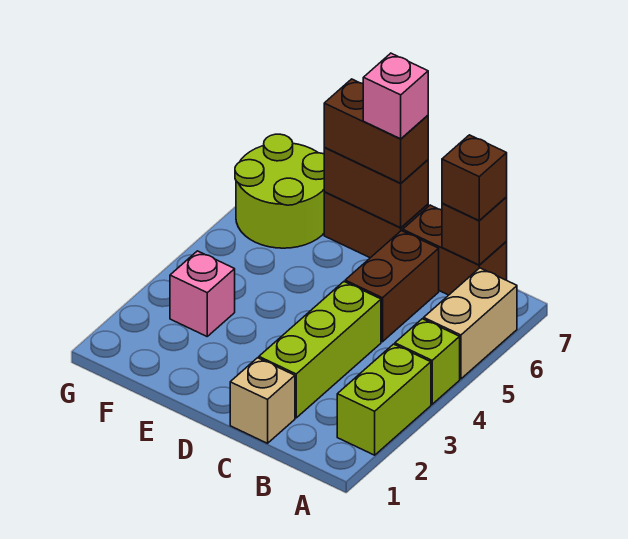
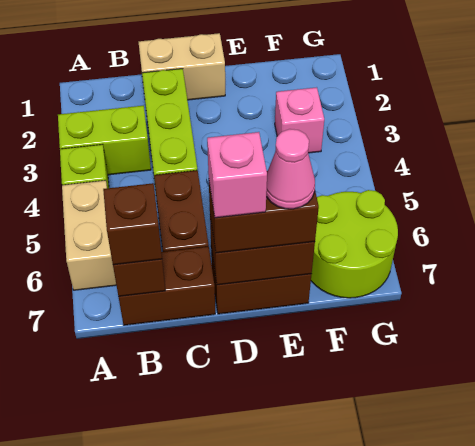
lime 1x2 brick [337,344,431,455] -> lime 1x2 brick turned to [58,106,151,175]
tan 1x1 brick [230,358,295,443] -> tan 1x2 brick [139,33,225,100]
none -> pink 1x1 cone [266,129,315,209]

